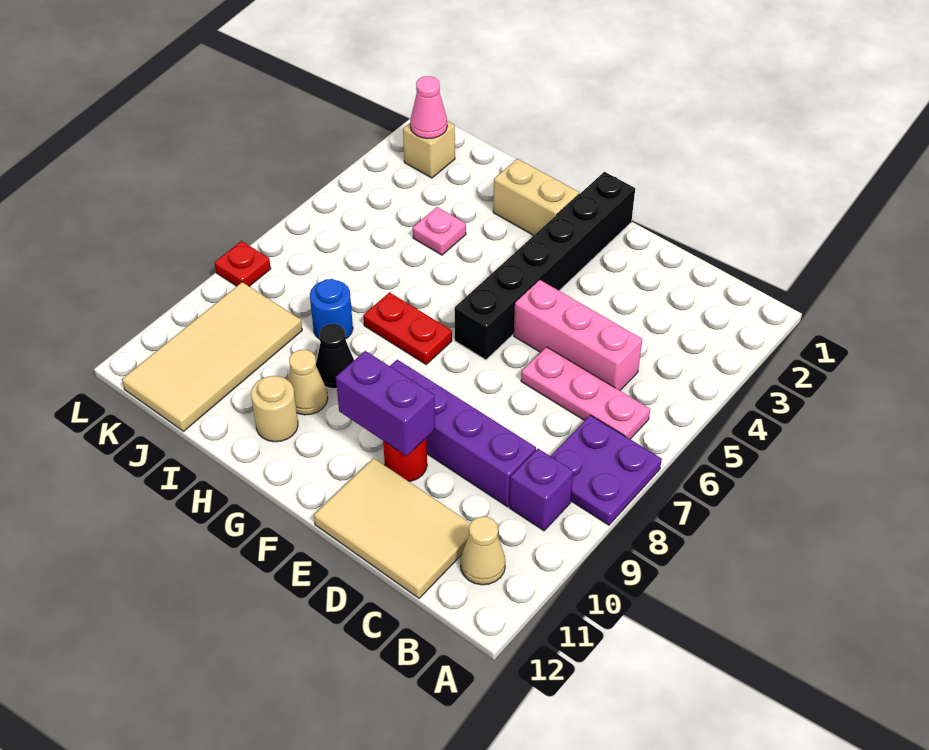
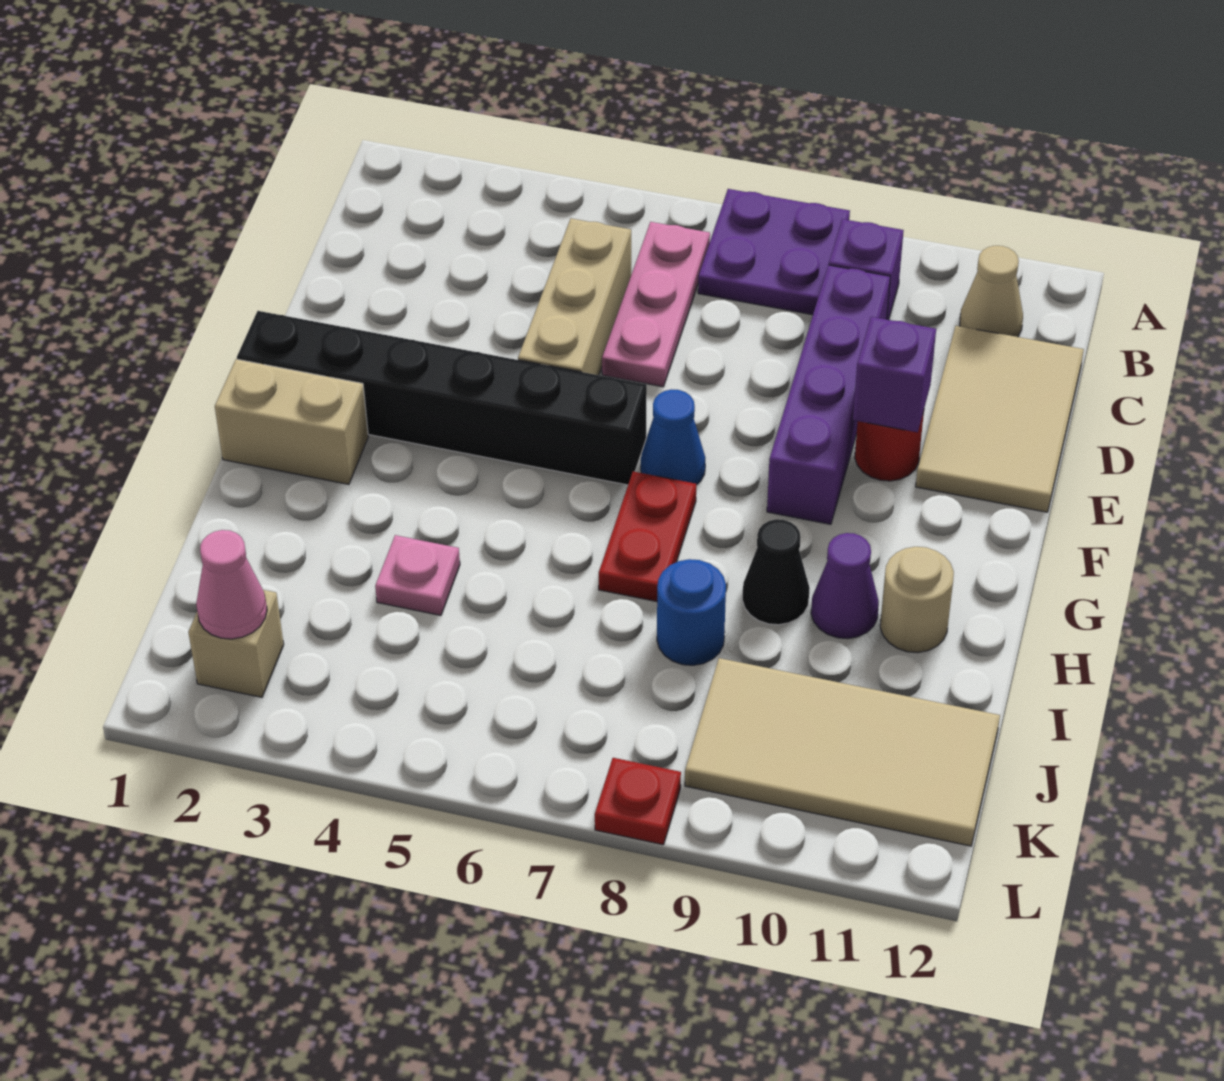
pink 1x3 brick [514,280,642,390] -> tan 1x3 brick [518,218,631,375]
purple 1x2 brick [336,351,435,456] -> purple 1x1 brick [853,317,936,432]
none -> blue 1x1 cone [641,389,705,485]
tan 1x2 brick [493,159,579,236] -> tan 1x2 brick turned to [215,359,368,484]
tan 1x1 cone [288,350,328,415] -> purple 1x1 cone [811,533,879,639]

